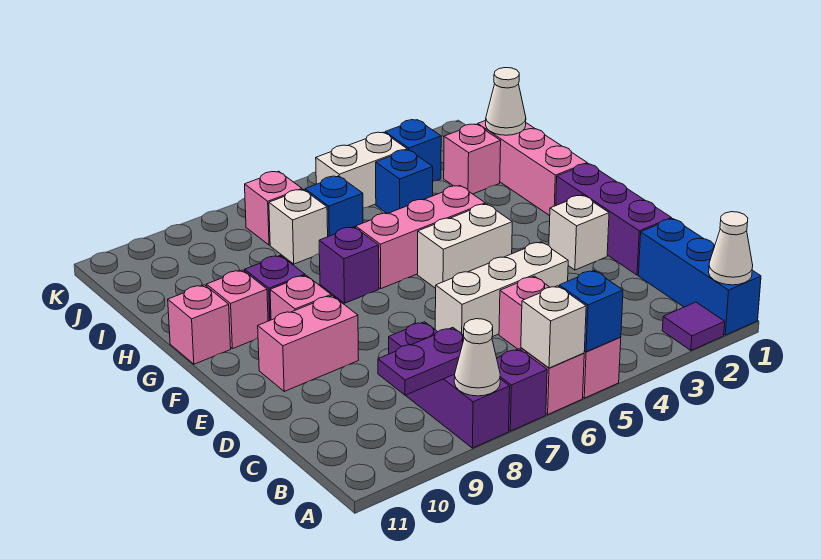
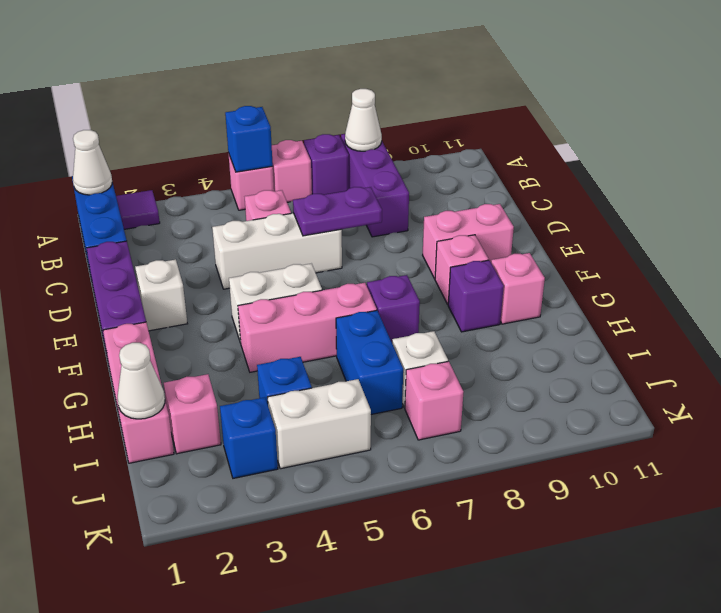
white 1x1 brick [521,286,586,368] -> none
purple 1x2 plate [378,327,464,395] -> purple 1x2 plate moved to [293,187,382,236]
pink 1x1 brick [168,285,231,364] -> none
blue 1x1 brick [305,176,363,237] -> blue 1x2 brick [336,310,403,414]

